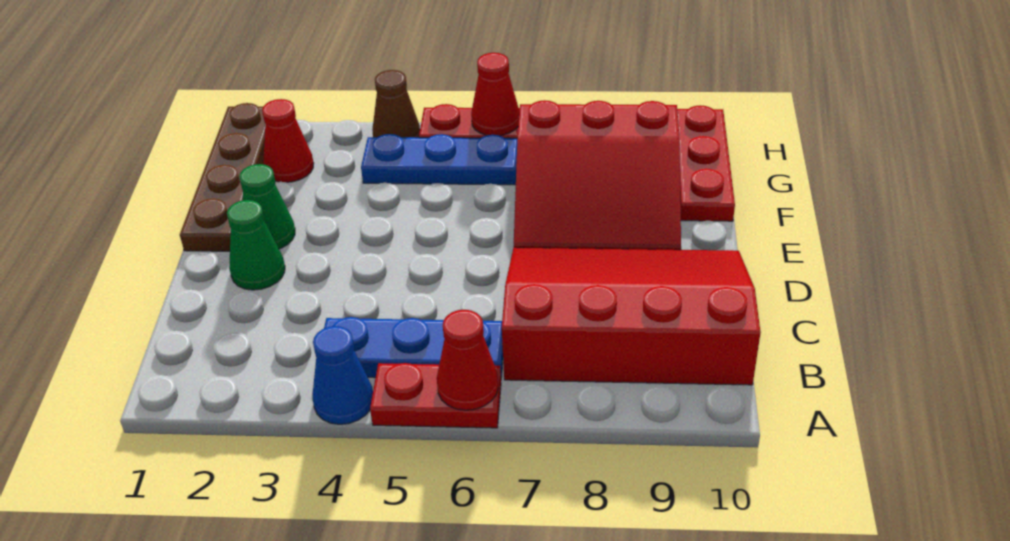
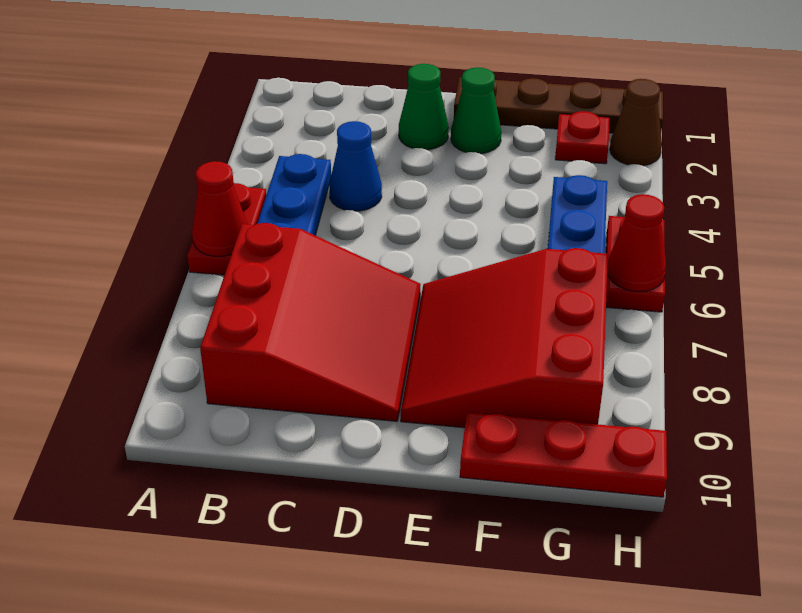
blue 1x1 cone [313,326,373,424] -> blue 1x1 cone moved to [329,121,382,211]
red 3x4 slope [502,248,761,385] -> red 3x3 slope [200,223,421,421]
red 1x1 cone [262,99,314,182] -> red 1x1 plate [555,111,610,164]
brown 1x1 cone [372,70,420,138] -> brown 1x1 cone moved to [610,79,662,166]

